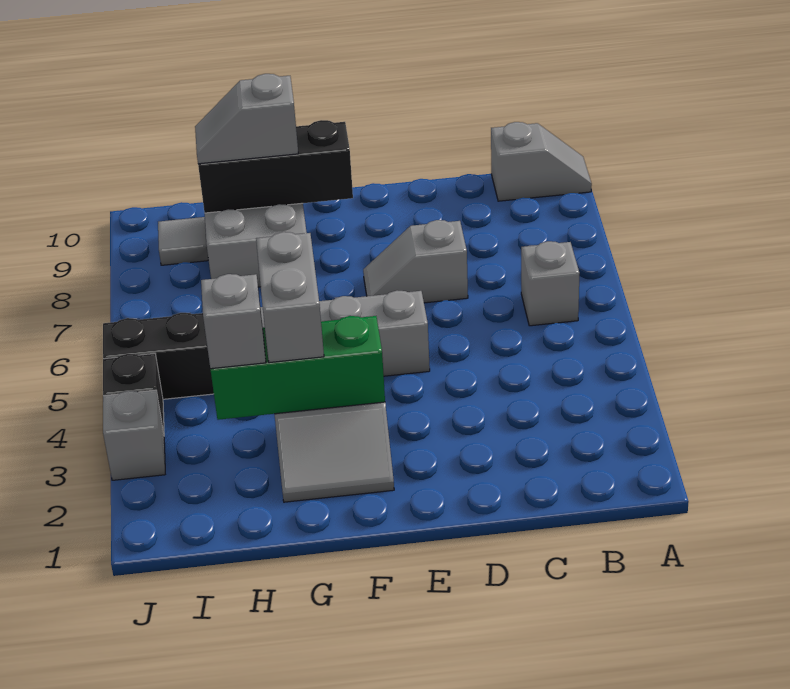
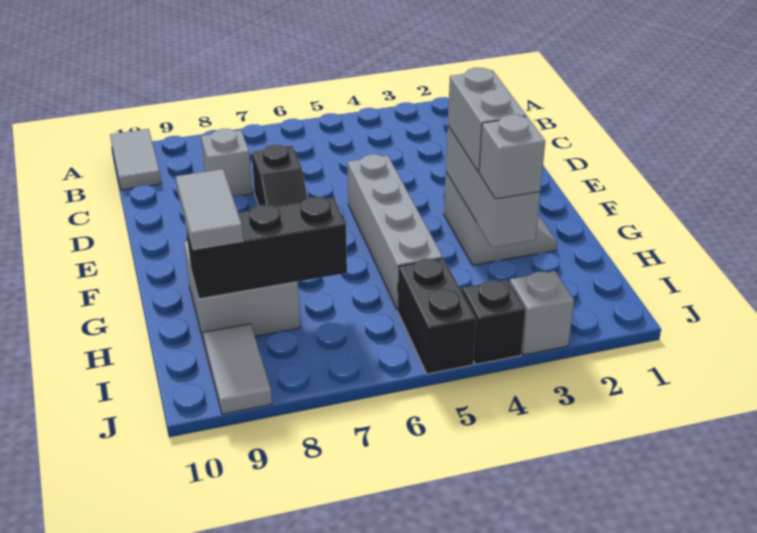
grey 1x2 slope [491,122,592,201] -> grey 1x2 tile [110,129,161,190]
grey 1x1 brick [521,241,580,326] -> grey 1x1 brick moved to [201,129,252,196]
grey 1x2 slope [363,220,468,303] -> black 1x2 slope [252,145,308,207]
green 1x3 brick [210,316,385,420] -> grey 1x3 brick [446,126,540,248]
black 1x3 brick [198,120,353,213] -> black 1x3 brick turned to [185,197,347,299]
grey 1x2 brick [256,232,324,363] -> grey 1x2 brick turned to [448,68,526,172]
grey 1x2 slope [195,74,298,164] -> grey 1x2 tile [176,169,243,249]
grey 1x1 tile [158,217,208,265] -> grey 1x2 tile [203,324,272,414]

